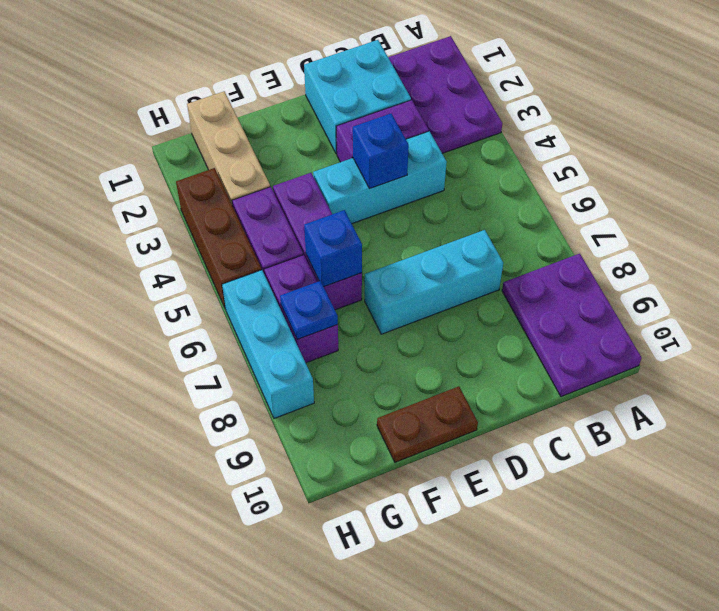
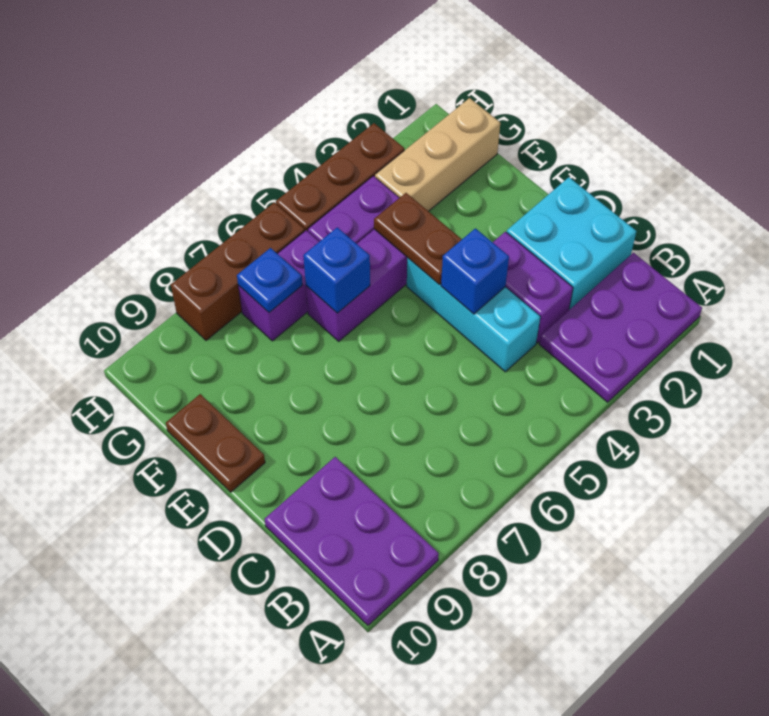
purple 2x3 plate [502,254,642,397] -> purple 2x3 plate turned to [265,457,439,625]
cyan 1x3 brick [365,230,503,334] -> none
none -> brown 1x2 plate [374,193,462,284]
cyan 1x3 brick [222,270,314,419] -> brown 1x3 brick [171,202,305,340]

